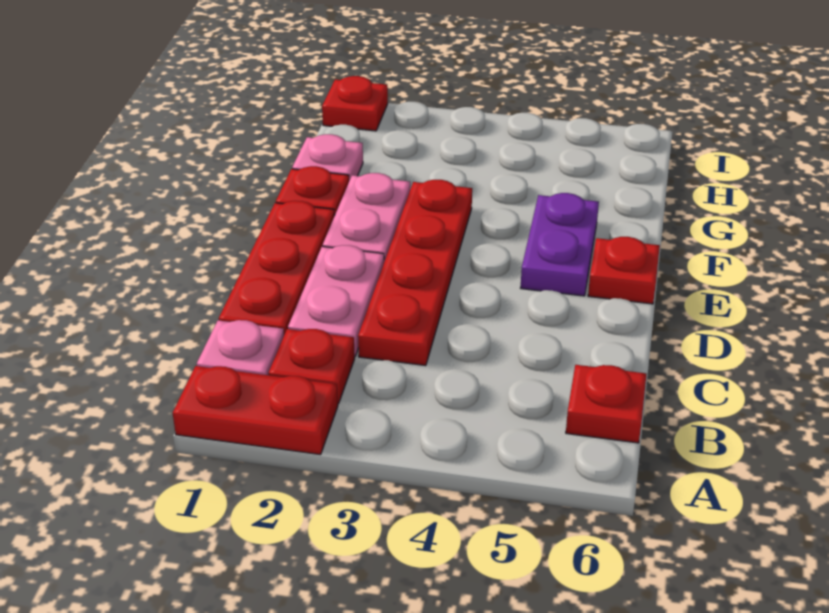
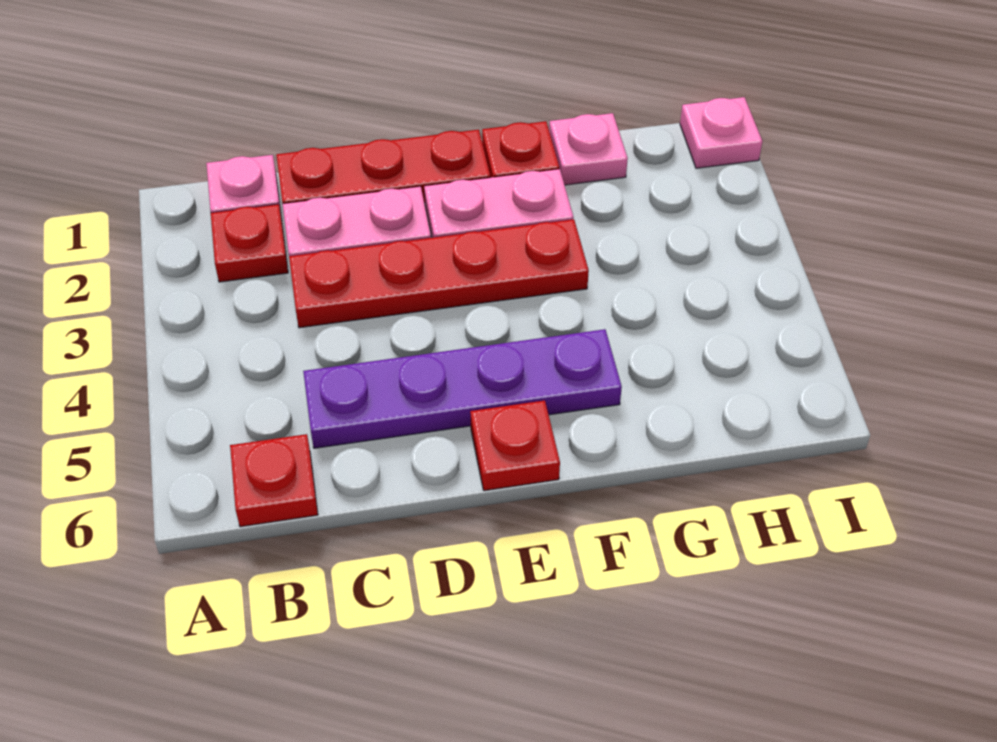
red 1x2 plate [173,366,338,455] -> none
purple 1x2 plate [521,193,599,296] -> purple 1x4 plate [303,329,622,448]
red 1x1 plate [322,76,388,131] -> pink 1x1 plate [680,97,762,168]

